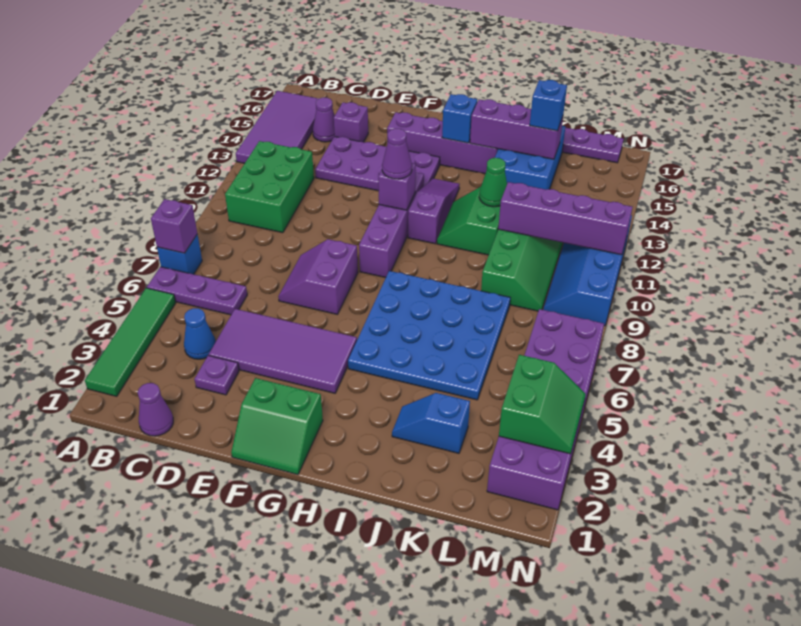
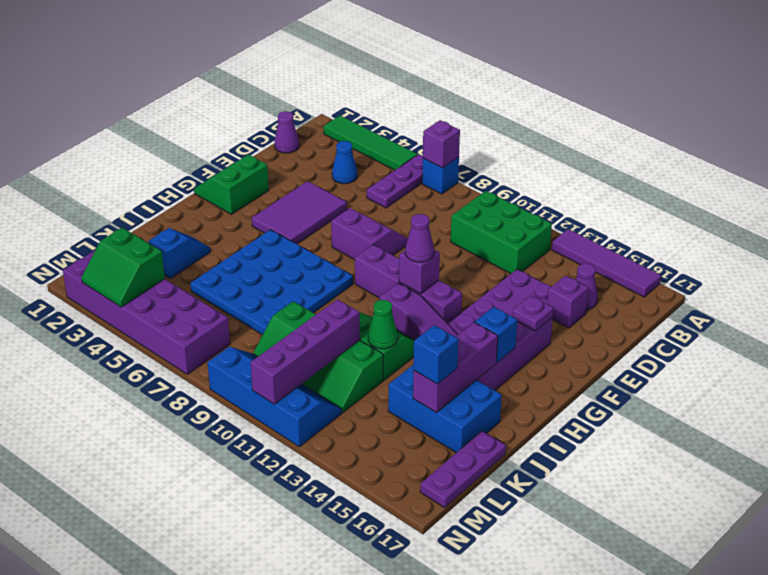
purple 2x4 tile [236,91,319,163] -> purple 1x4 tile [552,229,661,297]
purple 1x1 plate [194,355,239,395] -> purple 1x1 plate moved to [512,295,553,331]
purple 2x4 tile [209,309,357,393] -> purple 2x3 tile [252,181,347,244]

